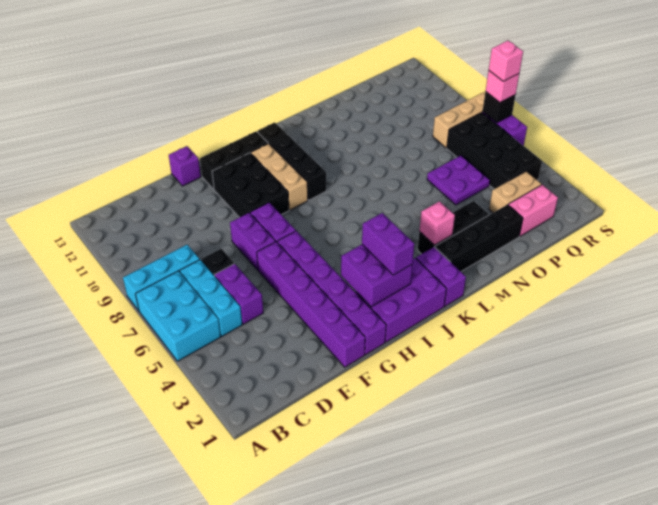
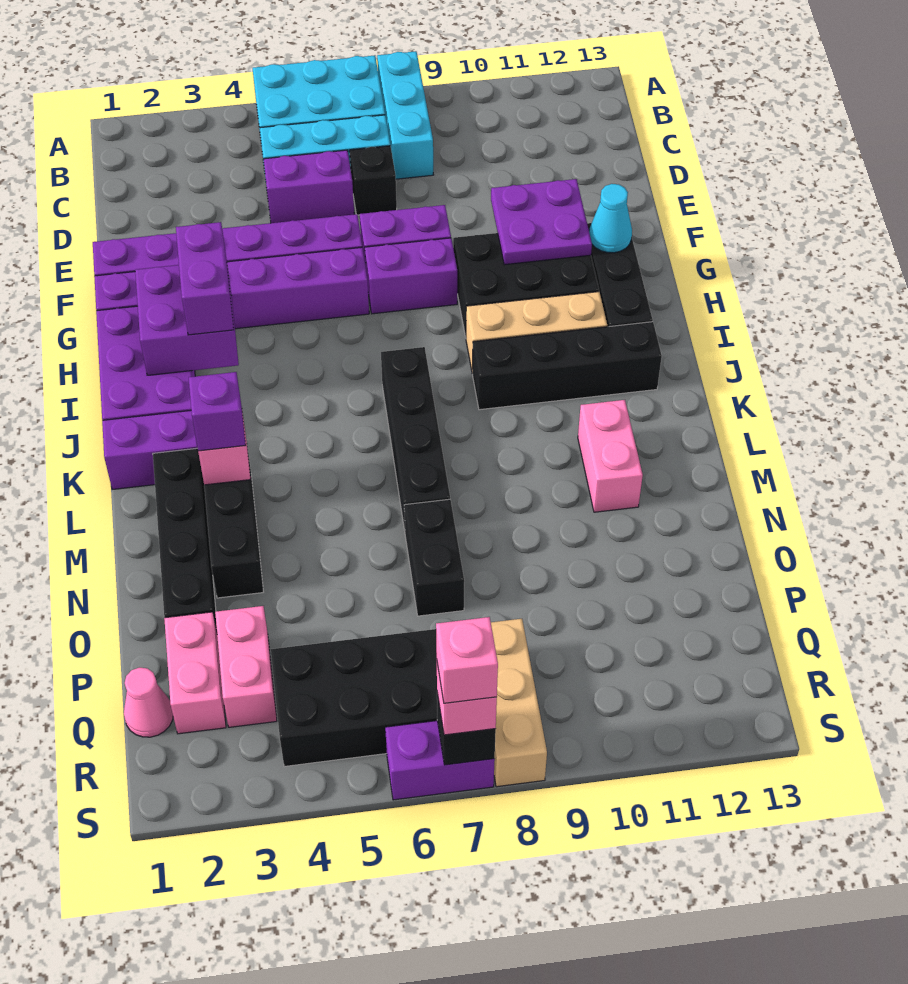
purple 1x1 brick [169,146,201,186] -> purple 1x1 brick moved to [189,372,246,451]
none -> cyan 1x1 cone [589,184,632,253]
purple 1x2 brick [362,213,414,275] -> purple 1x2 brick turned to [176,222,234,335]
none -> black 1x4 brick [381,347,450,531]
none -> pink 1x2 brick [578,400,643,512]
none -> black 1x2 brick [404,499,464,616]
purple 2x2 plate [427,156,490,205] -> purple 2x2 plate moved to [491,179,592,265]
tan 1x2 brick [489,172,541,213] -> pink 1x2 brick [215,606,277,727]
none -> pink 1x1 cone [124,668,173,737]

